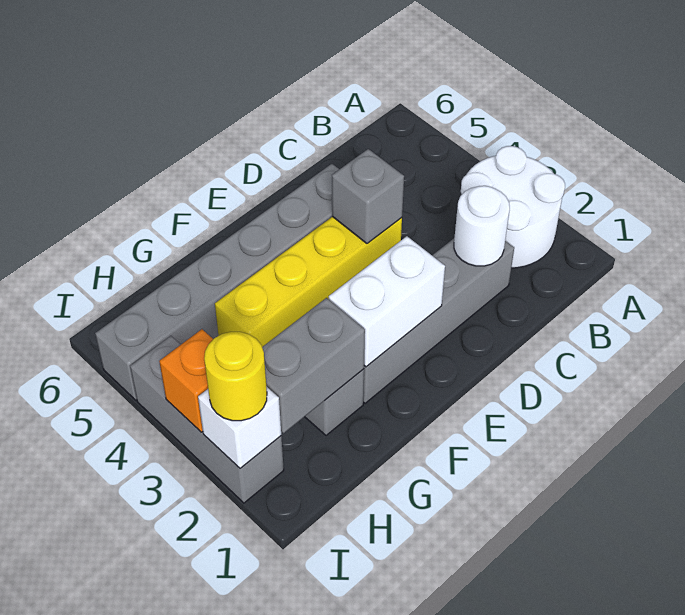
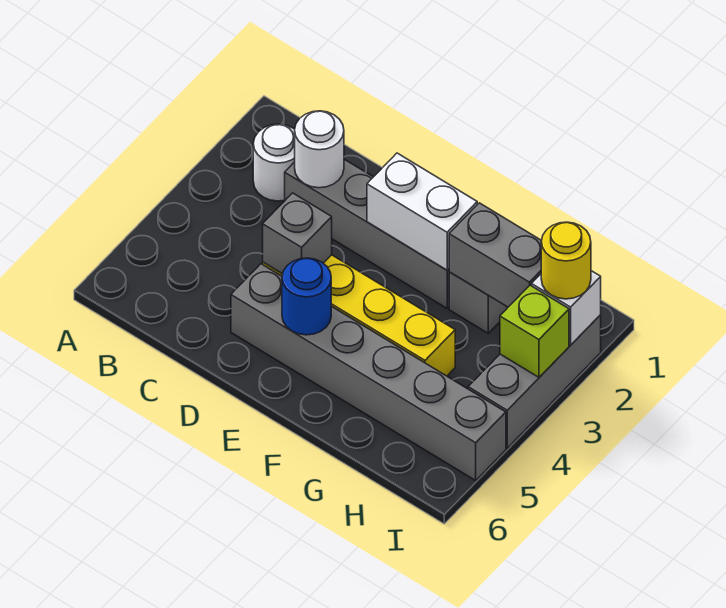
white 2x2 round brick [461,146,565,268] -> white 1x1 round brick [253,124,295,201]
none -> blue 1x1 round brick [282,258,331,335]
orange 1x1 brick [159,329,213,432] -> lime 1x1 brick [500,285,569,377]

